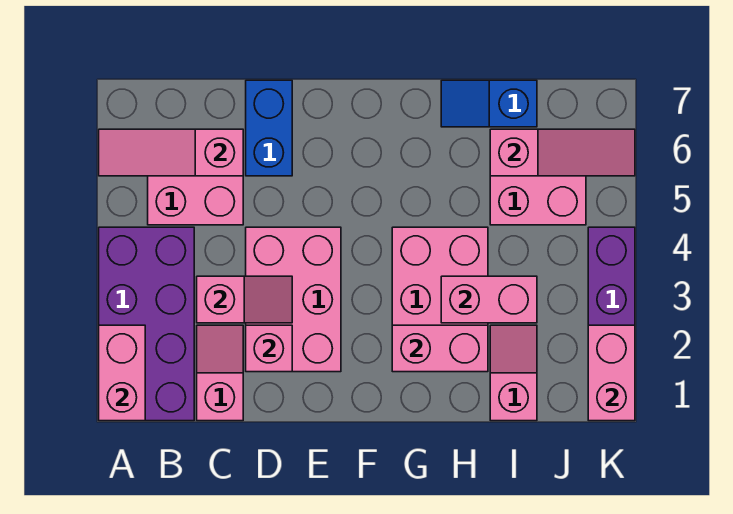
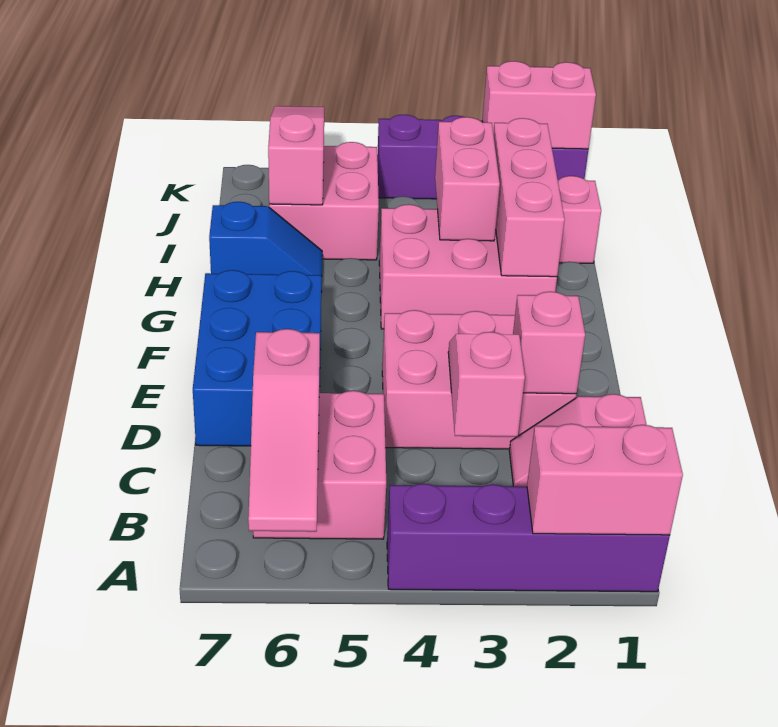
purple 2x4 brick [99,227,194,421] -> purple 1x4 brick [387,484,670,592]
blue 1x2 brick [246,80,292,176] -> blue 2x3 brick [193,270,321,446]
pink 1x2 brick [392,325,488,372] -> pink 1x3 brick [493,118,565,277]
blue 1x2 slope [441,80,537,127] -> blue 1x2 slope turned to [209,202,322,292]

